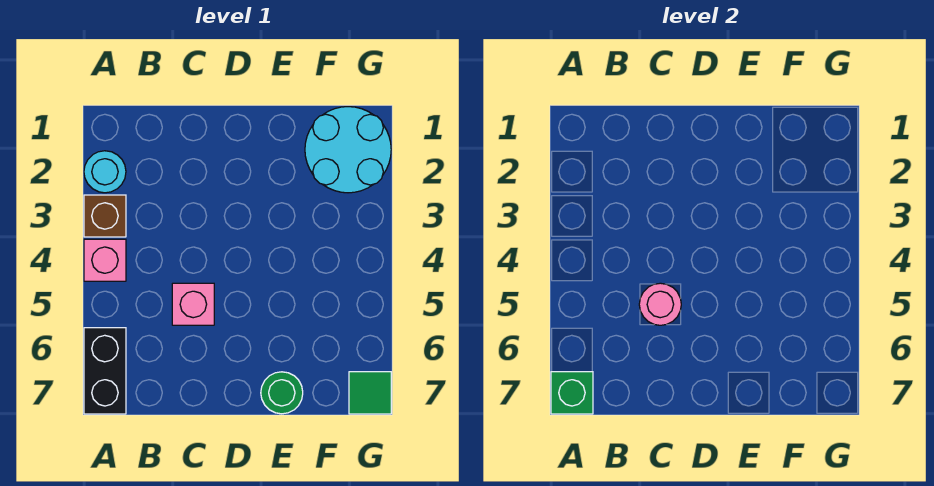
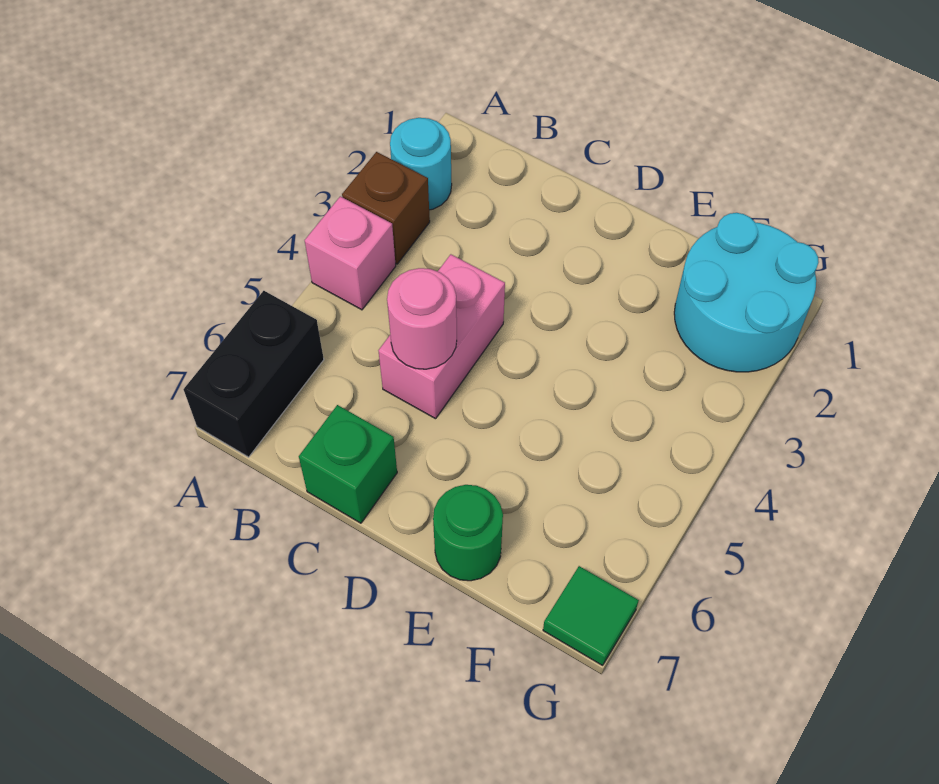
green 1x1 brick [551,372,593,414] -> green 1x1 brick moved to [299,405,397,523]
pink 1x1 brick [172,283,214,325] -> pink 1x2 brick [378,254,505,419]

